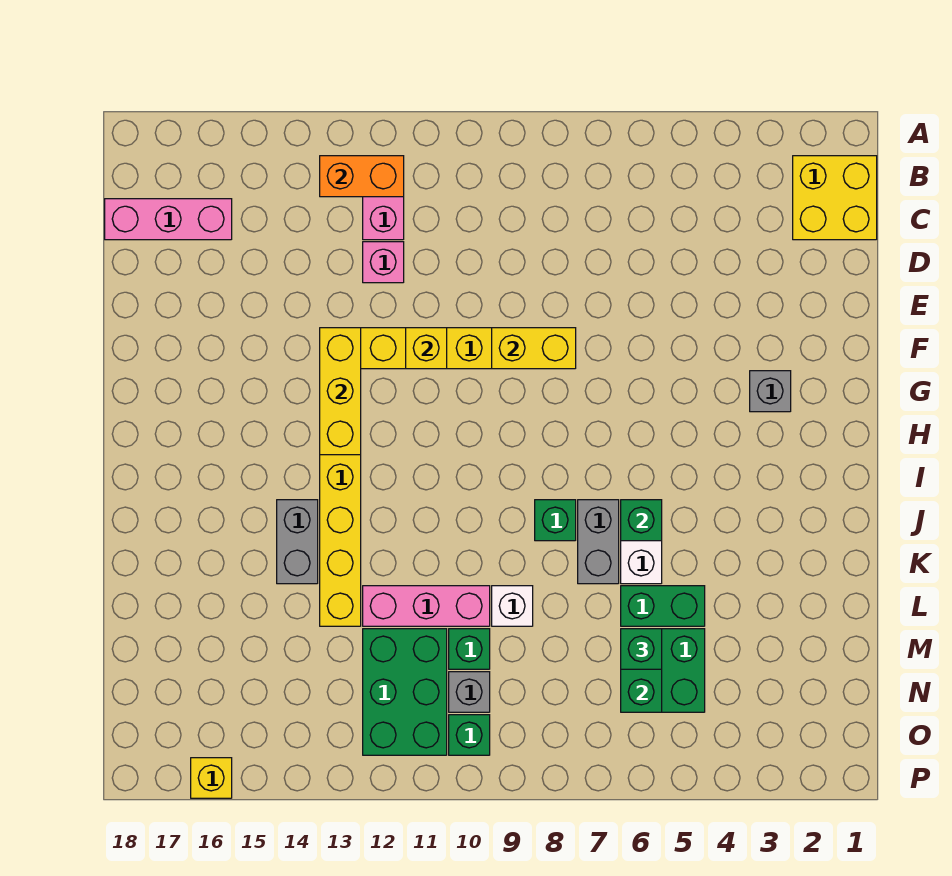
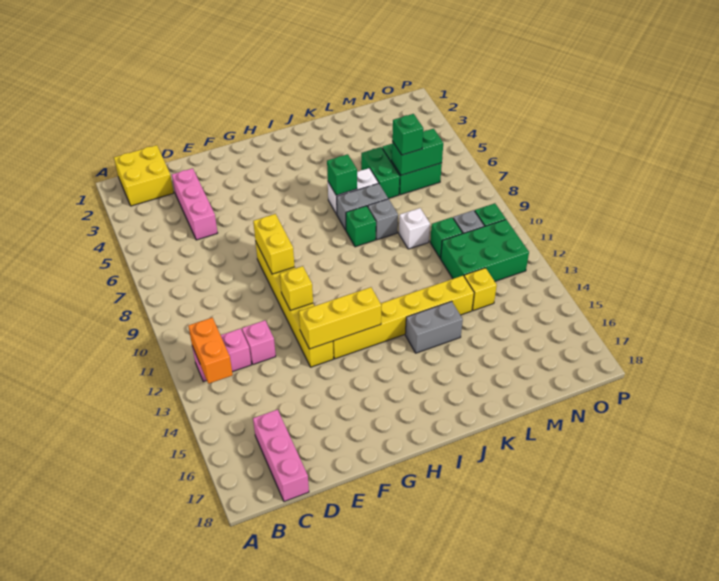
grey 1x1 brick [750,371,791,412] -> grey 1x1 brick moved to [368,199,398,240]
pink 1x3 brick [363,586,490,626] -> pink 1x3 brick moved to [172,168,218,240]
yellow 1x1 brick [191,758,232,798] -> yellow 1x1 brick moved to [464,268,497,311]

